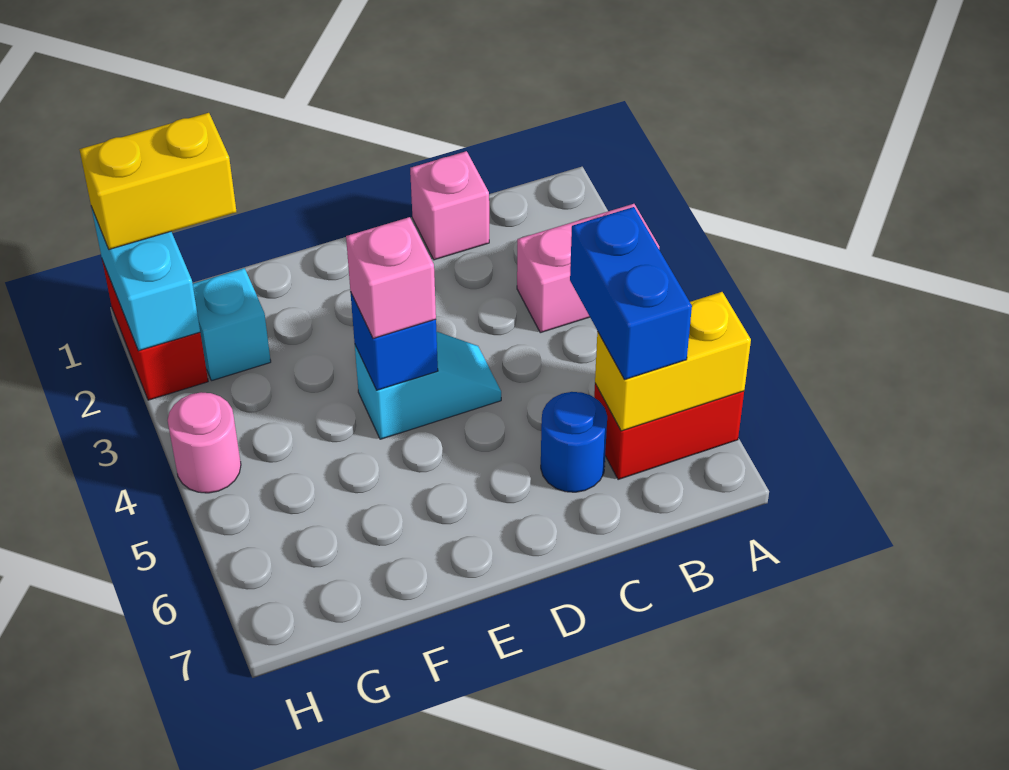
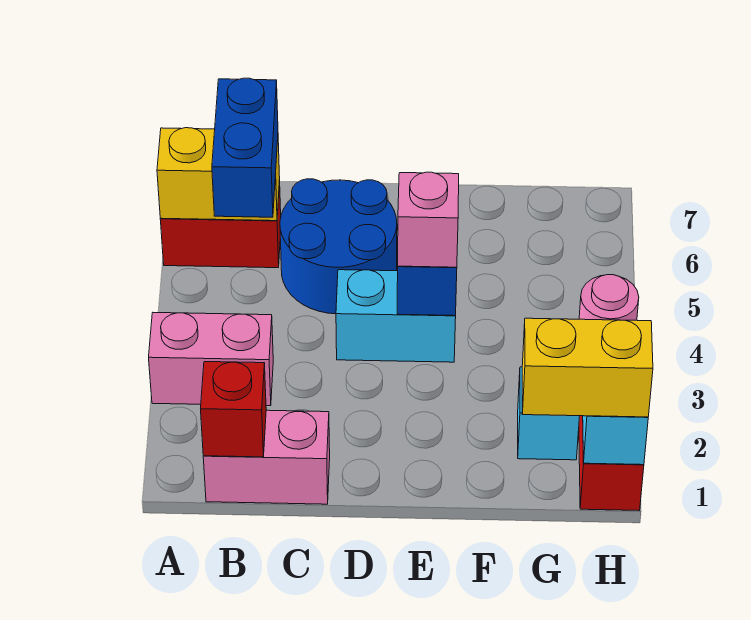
none -> red 1x1 brick [201,362,266,457]
pink 1x1 brick [410,151,489,260] -> pink 1x2 brick [203,410,330,504]
blue 1x1 round brick [541,392,607,492] -> blue 2x2 round brick [280,179,397,314]
cyan 1x2 slope [355,331,501,439] -> cyan 1x2 brick [336,270,456,362]

